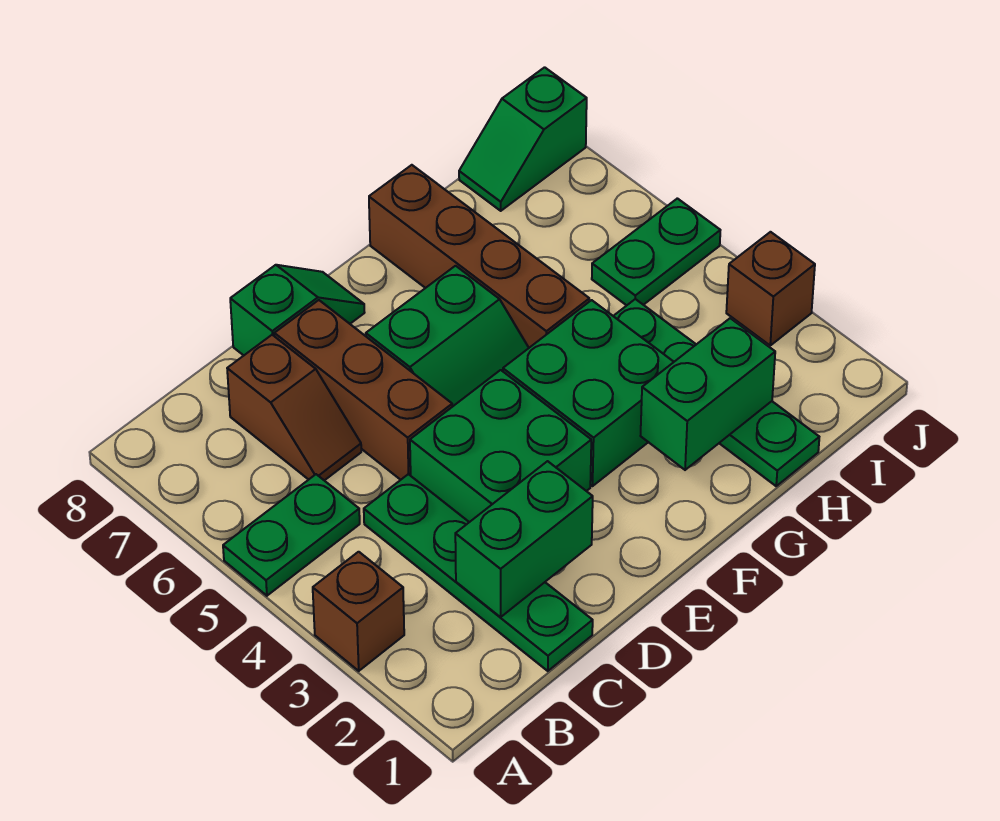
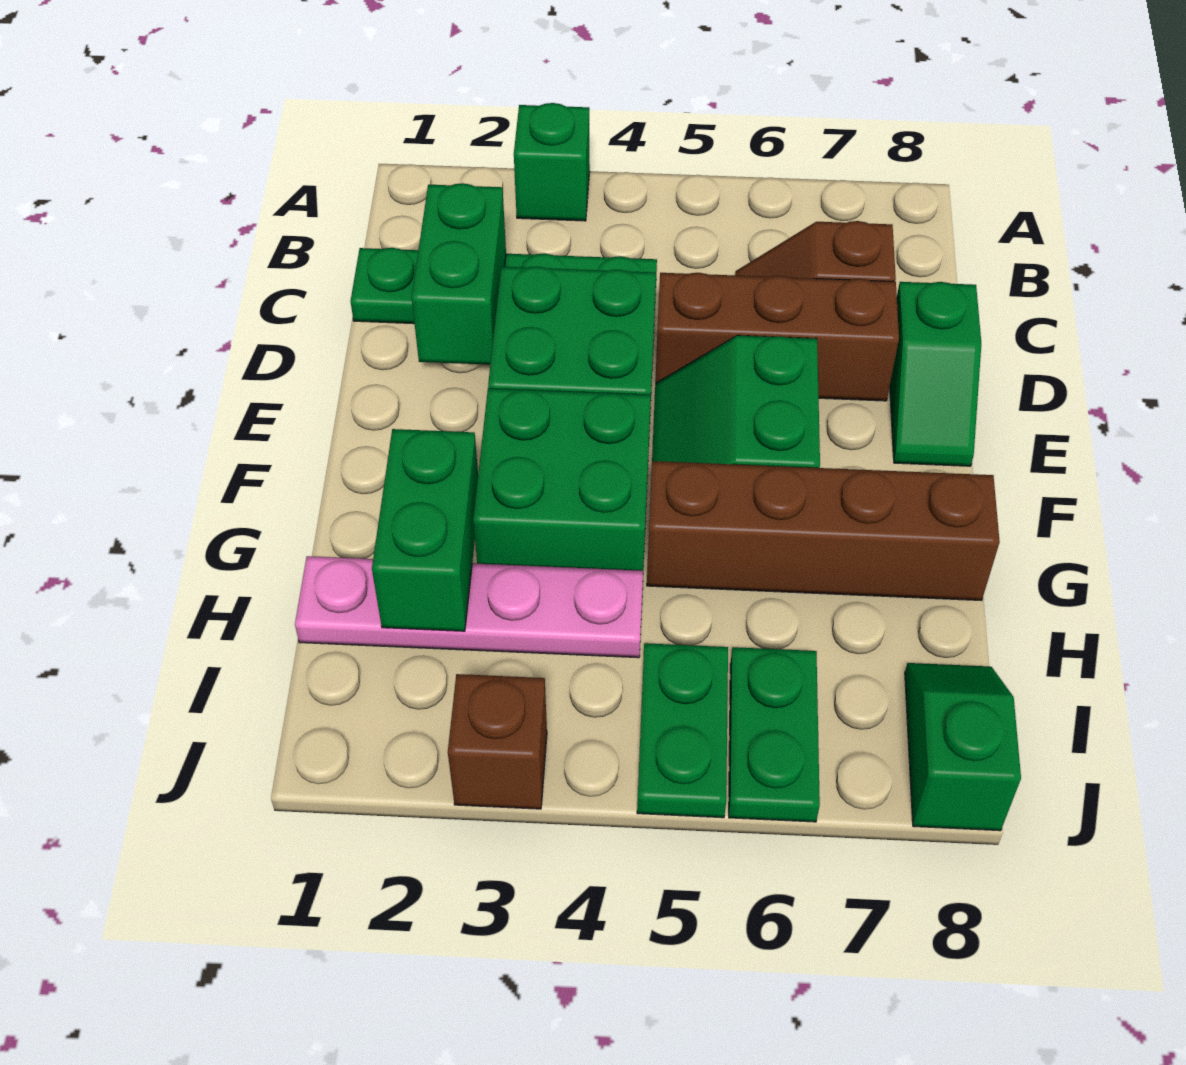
brown 1x1 brick [313,552,404,671] -> green 1x1 brick [514,103,590,221]
green 1x2 plate [223,474,360,596] -> green 1x2 plate moved to [729,647,820,822]
green 1x4 plate [614,299,819,486] -> pink 1x4 plate [295,556,643,658]

